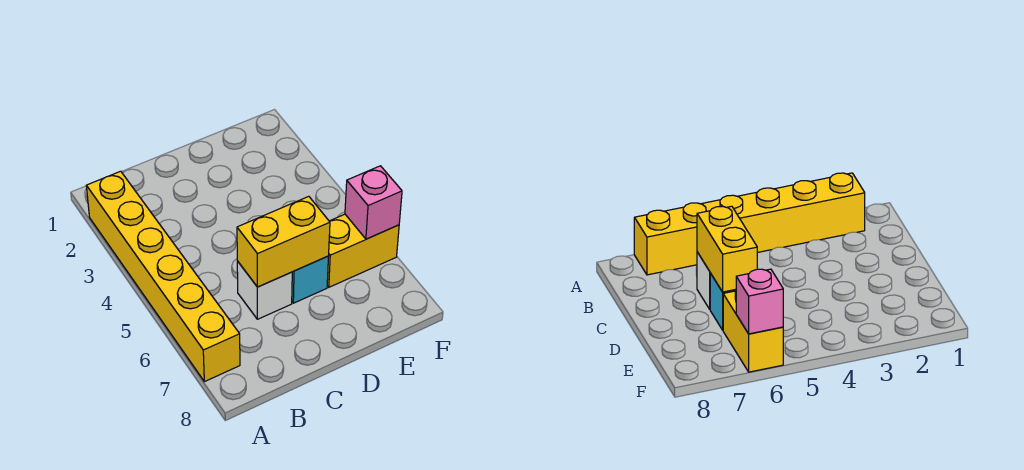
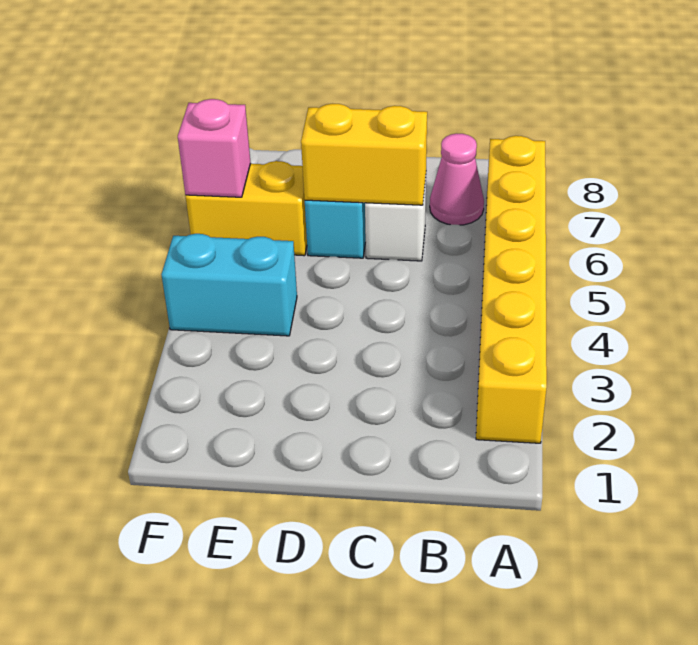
none -> pink 1x1 cone [430,134,484,225]
none -> cyan 1x2 brick [161,234,297,336]

